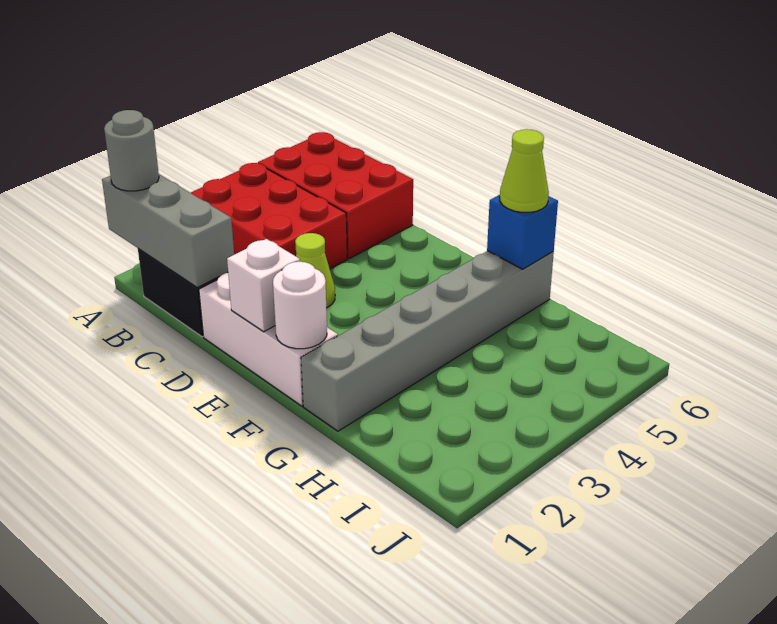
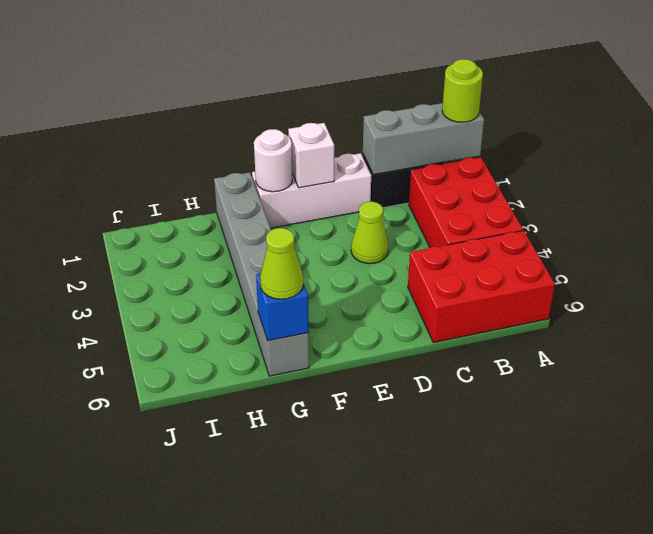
grey 1x1 round brick [104,110,159,191] -> lime 1x1 round brick [442,59,483,122]
red 2x3 brick [191,163,347,269] -> red 2x3 brick turned to [408,157,523,247]

